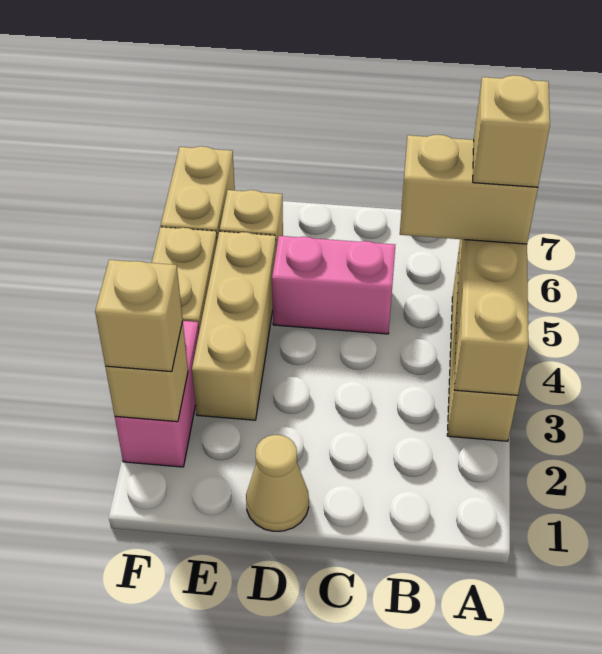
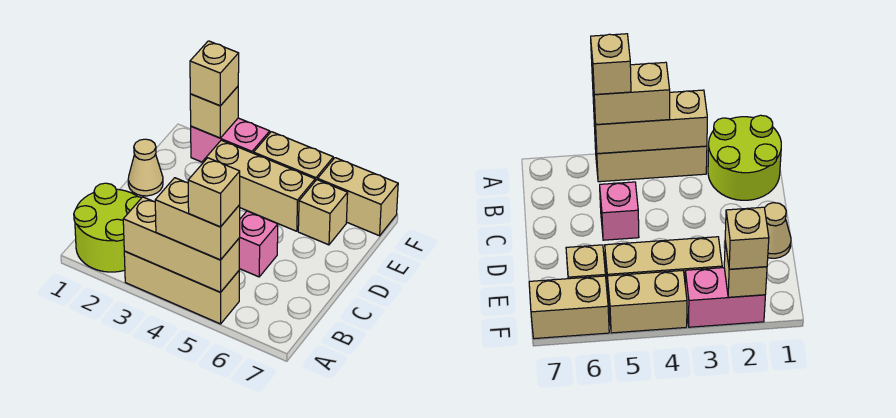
none -> lime 2x2 round brick [74,183,142,272]
tan 1x2 brick [400,135,538,244] -> tan 1x2 brick turned to [155,178,240,260]
pink 1x2 brick [272,236,395,334] -> pink 1x1 brick [239,211,278,277]

